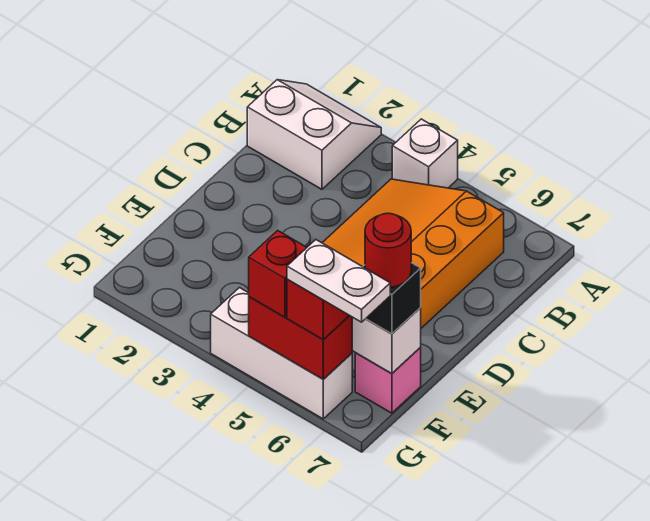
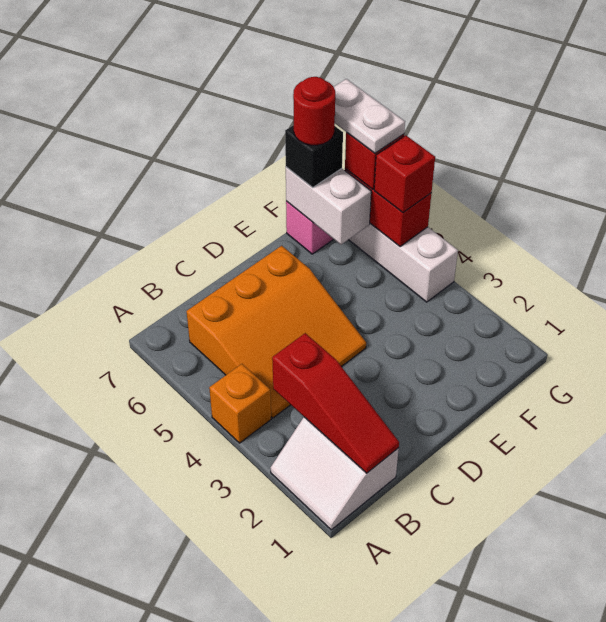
white 1x1 brick [392,119,458,188] -> orange 1x1 brick [209,364,271,443]
none -> red 1x3 slope [272,333,399,473]

